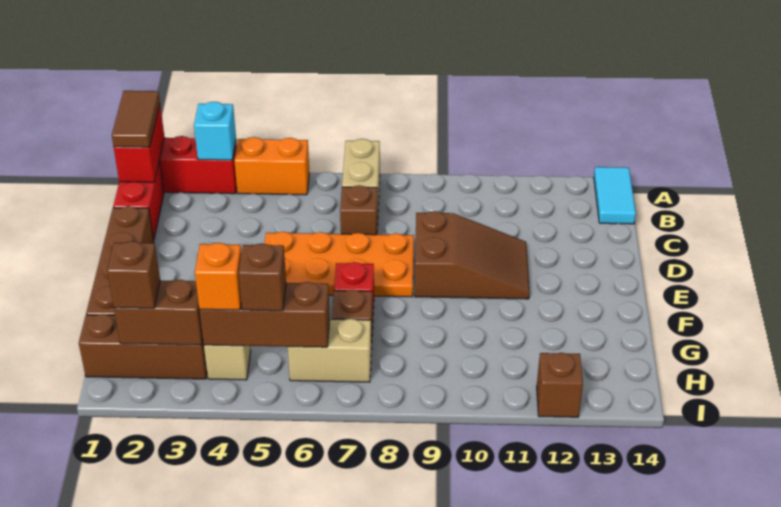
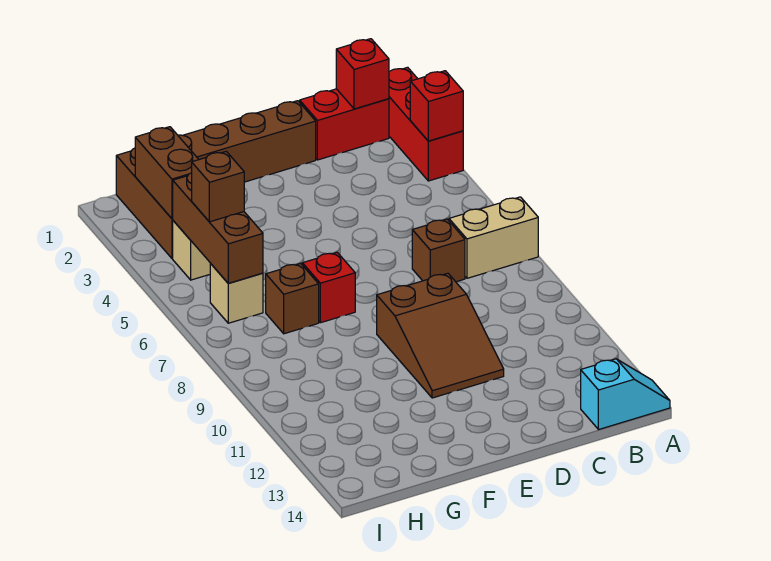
red 1x2 brick [114,105,165,182] -> red 1x1 brick [336,39,389,109]
brown 1x2 tile [112,91,160,147] -> none
cyan 1x1 brick [194,102,236,160] -> red 1x1 brick [410,71,463,141]
orange 1x2 brick [234,137,309,195] -> none
cyan 1x2 tile [594,167,636,224] -> cyan 1x2 slope [581,359,670,430]
orange 2x4 plate [265,232,414,297] -> none
brown 1x1 brick [107,241,160,308] -> none
orange 1x1 brick [195,243,241,310] -> none
tan 1x2 brick [288,319,371,382] -> tan 1x1 brick [210,264,263,323]
brown 1x1 brick [537,353,583,417] -> none

